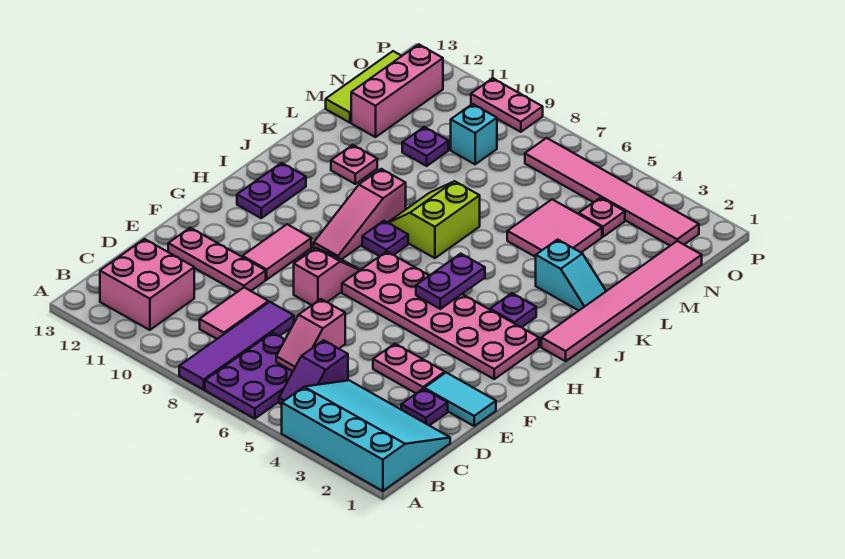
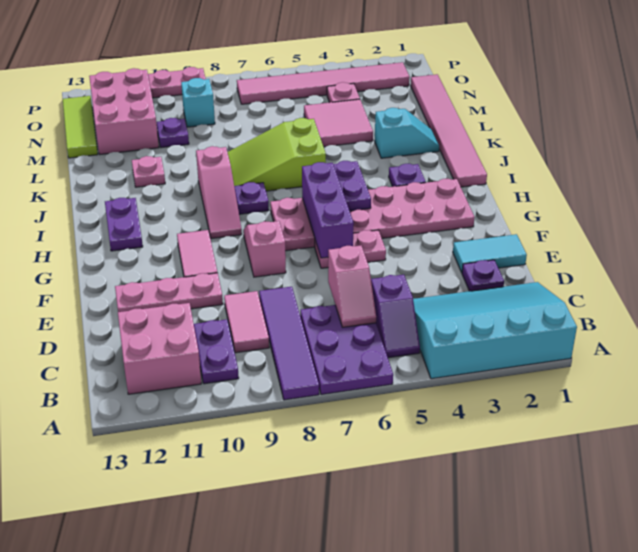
none -> purple 1x2 plate [194,319,239,384]
pink 1x2 plate [373,344,445,393] -> pink 1x2 plate moved to [315,230,386,268]
none -> purple 1x3 brick [302,162,354,258]
lime 2x2 slope [388,181,480,258] -> lime 2x3 slope [228,118,326,191]
pink 1x3 brick [351,44,443,137] -> pink 2x3 brick [89,68,159,154]

